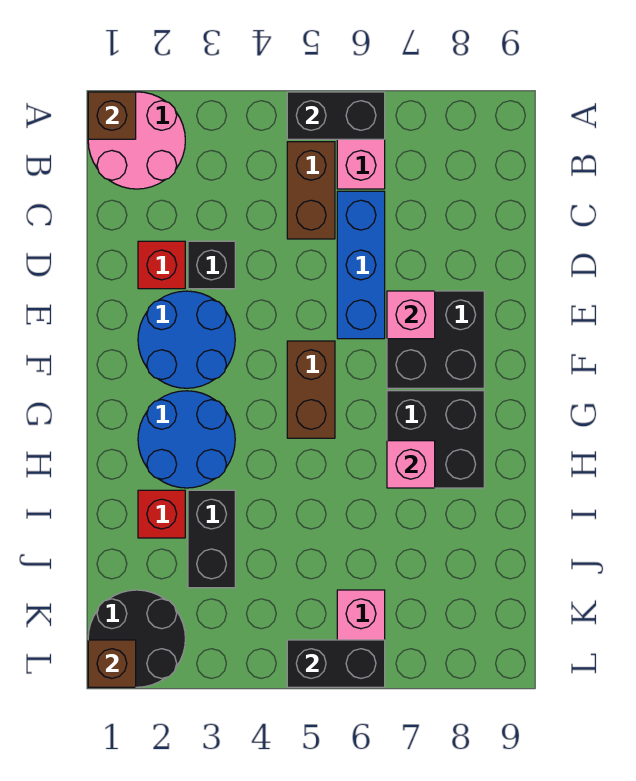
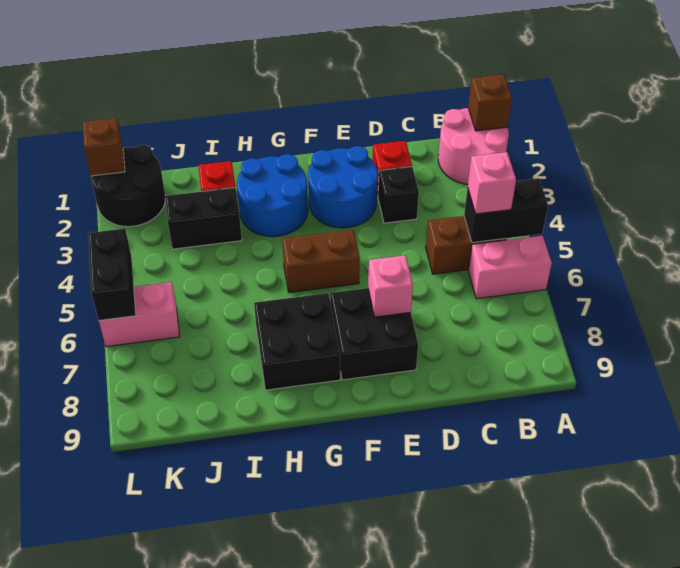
black 1x2 brick [287,92,385,139] -> black 1x2 brick turned to [464,178,548,243]
blue 1x3 brick [337,191,385,339] -> none
pink 1x1 brick [387,441,435,488] -> pink 1x1 brick moved to [468,152,516,214]

